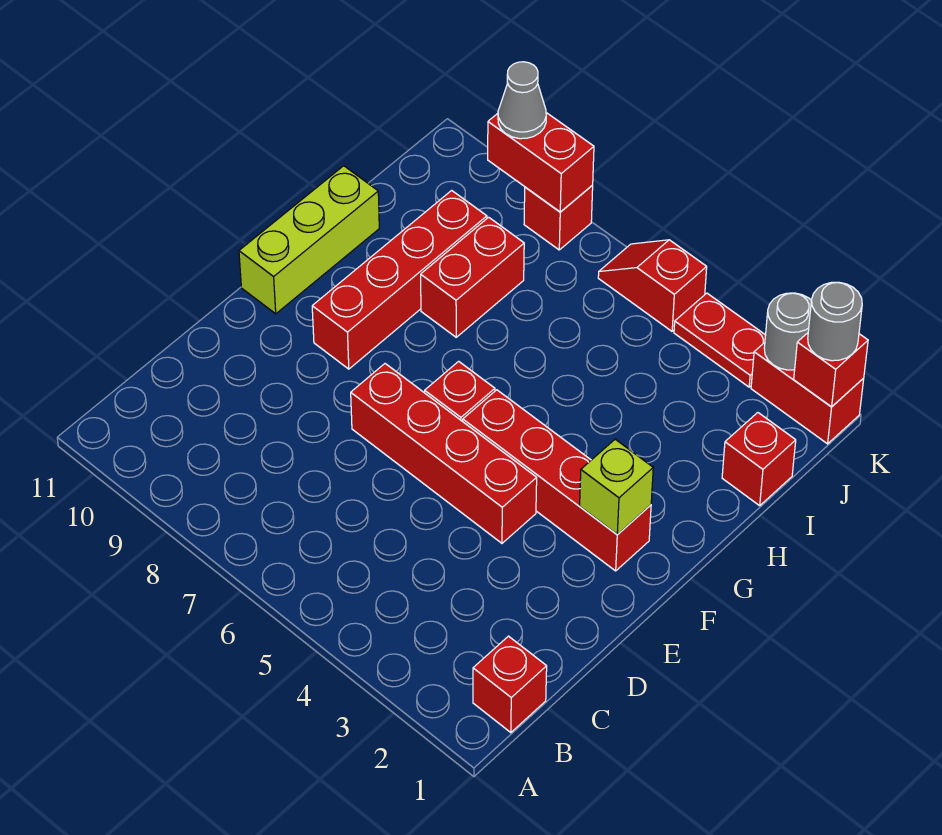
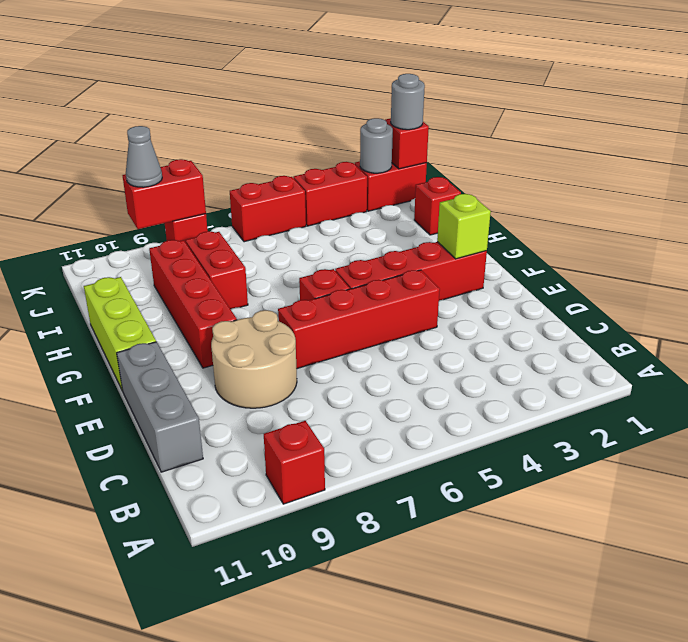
red 1x1 brick [473,636,547,733] -> red 1x1 brick moved to [264,421,325,504]
none -> grey 1x3 brick [117,342,203,472]
none -> tan 2x2 round brick [211,310,297,408]
red 1x2 plate [674,293,766,387] -> red 1x2 brick [293,162,367,226]
red 1x2 slope [598,240,707,331] -> red 1x2 brick [230,176,306,242]

